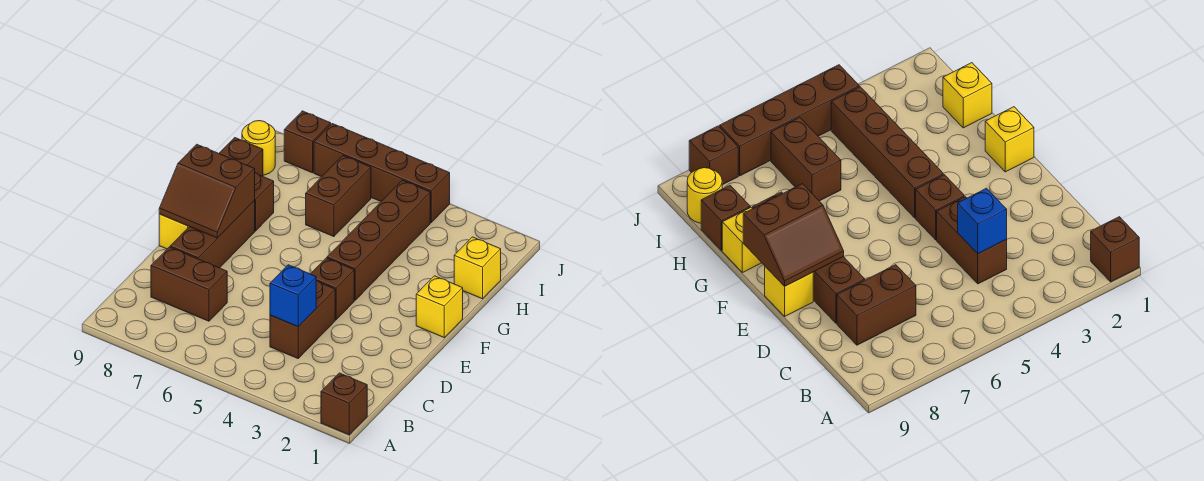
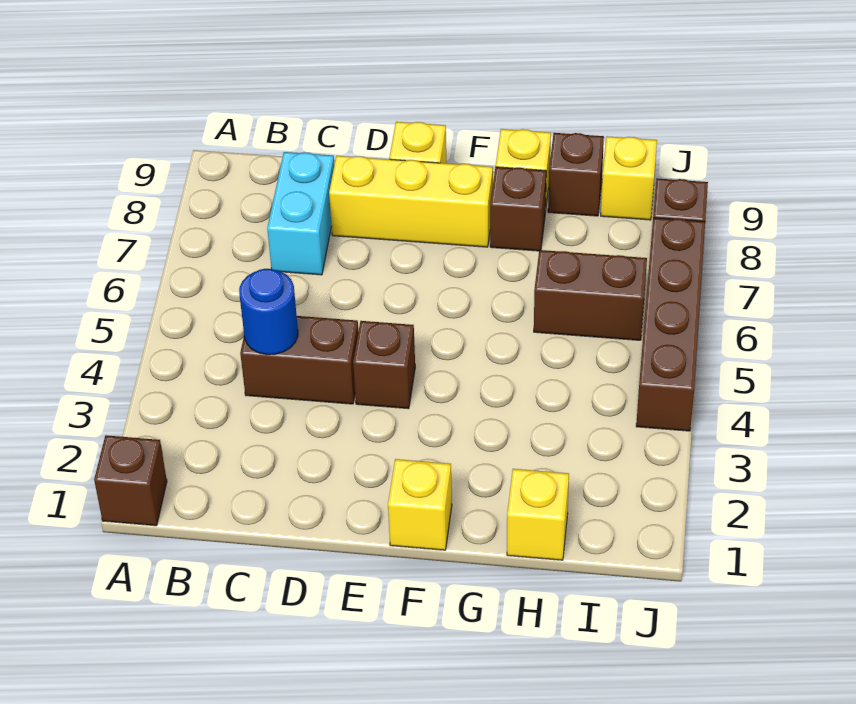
blue 1x1 brick [270,265,316,327] -> blue 1x1 round brick [239,269,298,355]
brown 1x2 brick [151,247,227,321] -> cyan 1x2 brick [267,152,334,275]
brown 1x3 brick [170,201,255,268] -> yellow 1x3 brick [329,156,493,247]
brown 2x2 slope [159,144,255,238] -> none
brown 1x4 brick [327,180,430,300] -> none
yellow 1x1 round brick [242,121,275,175] -> yellow 1x1 brick [601,136,657,220]

